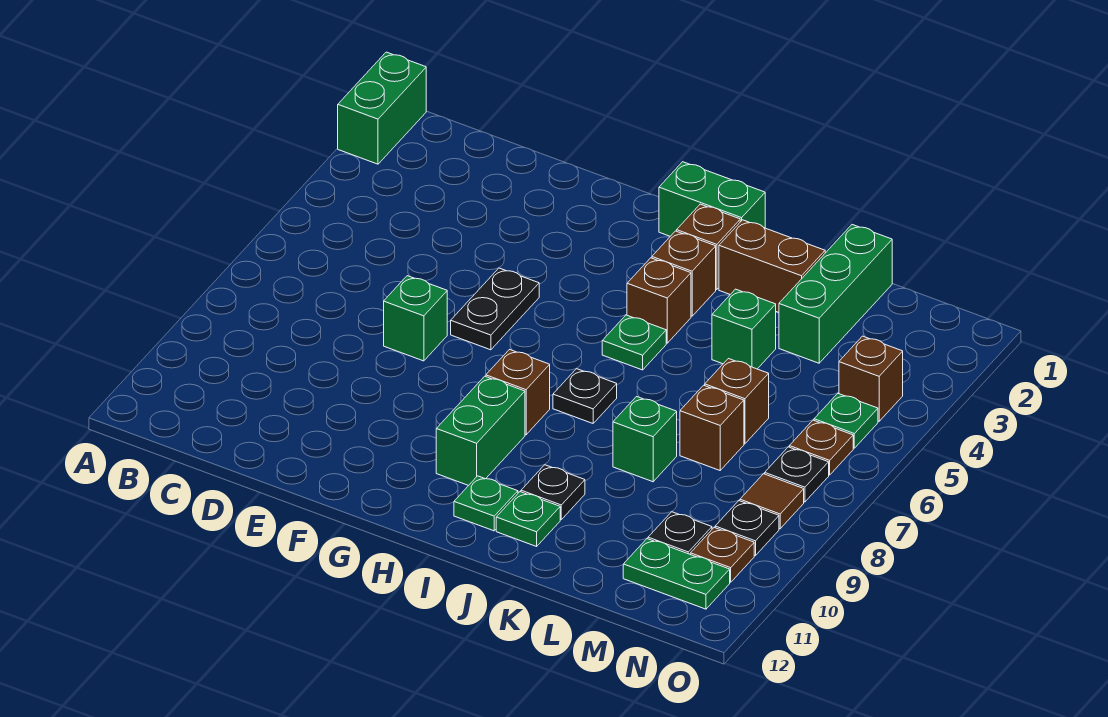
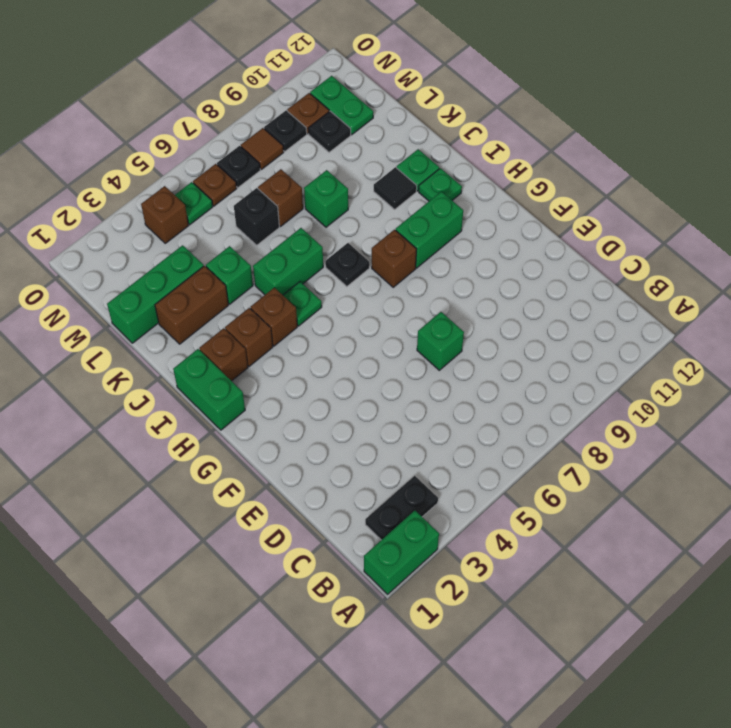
black 1x2 plate [451,268,539,350] -> black 1x2 plate moved to [365,476,438,540]
brown 1x2 brick [719,220,825,312] -> brown 1x2 brick turned to [155,266,228,344]
none -> green 1x2 brick [253,228,323,295]
black 1x1 plate [521,465,585,520] -> black 1x1 tile [374,167,417,209]
brown 1x1 brick [705,359,769,444] -> black 1x1 brick [234,188,279,245]

